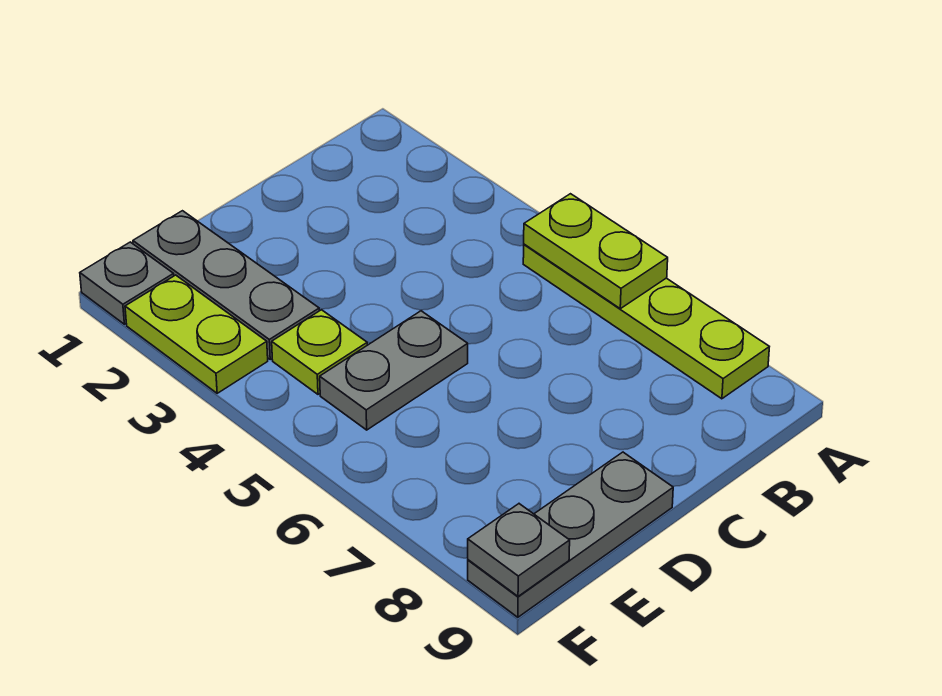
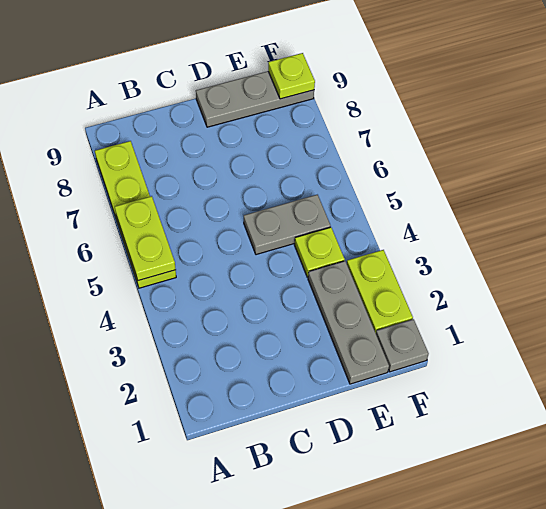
grey 1x1 plate [468,504,570,596] -> lime 1x1 plate [268,53,315,99]

